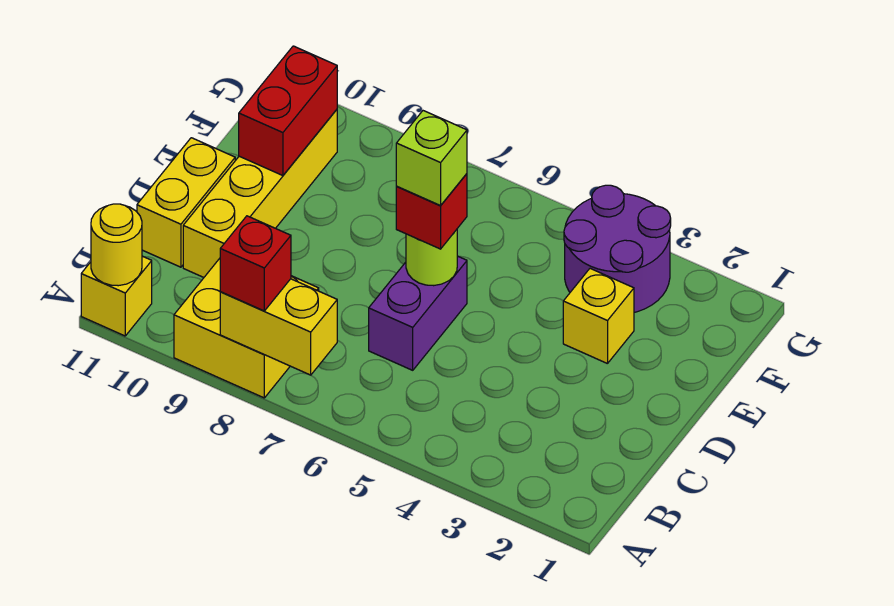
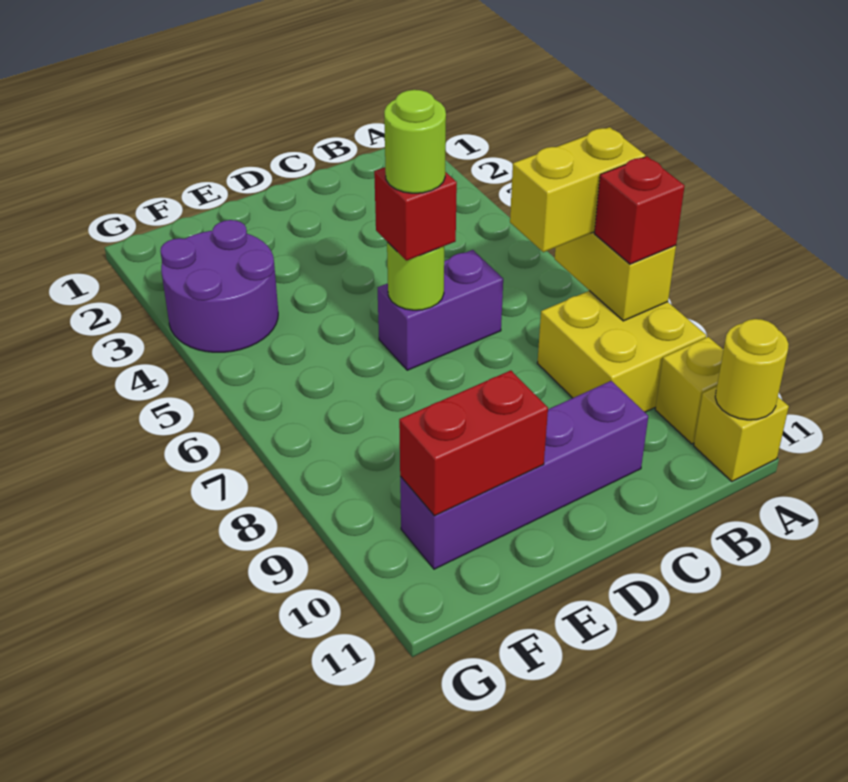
yellow 1x4 brick [183,110,337,277] -> purple 1x4 brick [400,381,648,569]
yellow 1x2 brick [137,138,235,267] -> yellow 1x2 brick moved to [510,127,645,252]
lime 1x1 brick [396,111,467,206] -> lime 1x1 round brick [384,90,446,193]
yellow 1x1 brick [563,269,634,364] -> yellow 1x1 brick moved to [655,337,723,444]

